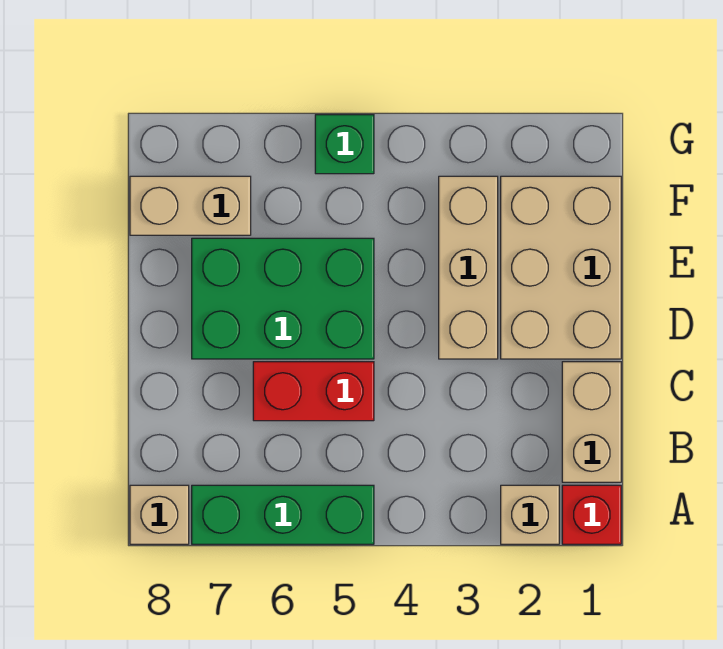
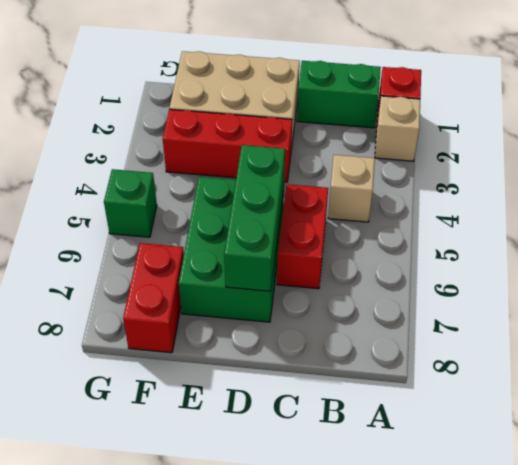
green 1x3 brick [192,485,374,544] -> green 1x3 brick moved to [224,145,285,291]
tan 1x1 brick [130,485,189,544] -> tan 1x1 brick moved to [328,155,375,222]
tan 1x2 brick [562,362,621,482] -> green 1x2 brick [297,61,381,128]
tan 1x3 brick [439,176,498,359] -> red 1x3 brick [163,109,292,182]
tan 1x2 brick [130,176,251,235] -> red 1x2 brick [123,243,184,353]

